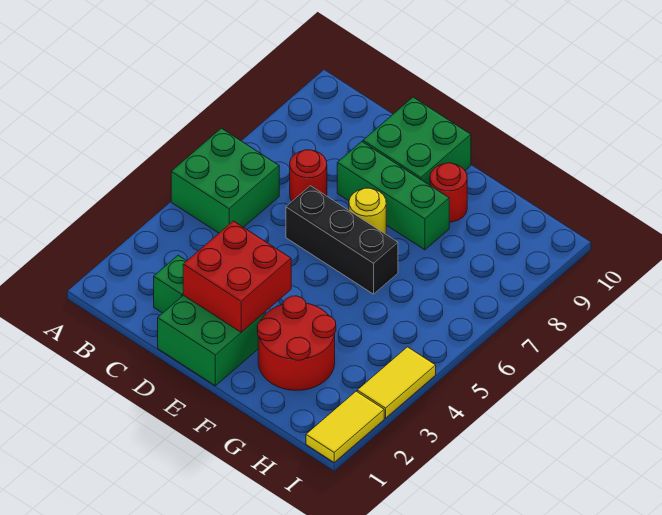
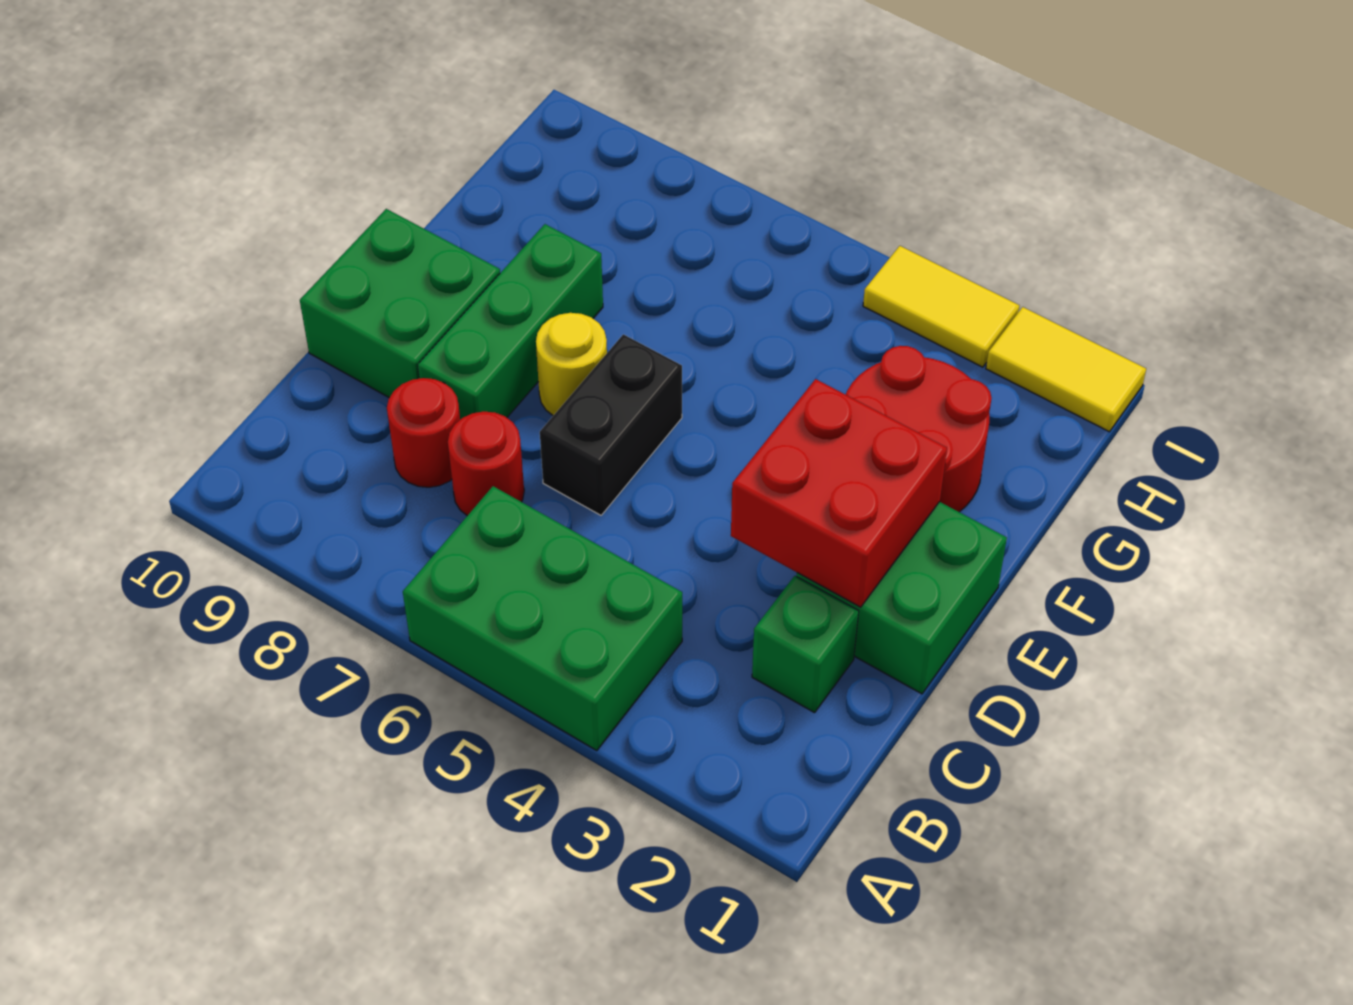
green 2x2 brick [171,128,279,233] -> green 2x3 brick [403,486,682,751]
black 1x3 brick [286,186,398,294] -> black 1x2 brick [540,334,682,515]
red 1x1 round brick [430,163,467,222] -> red 1x1 round brick moved to [387,378,460,487]

